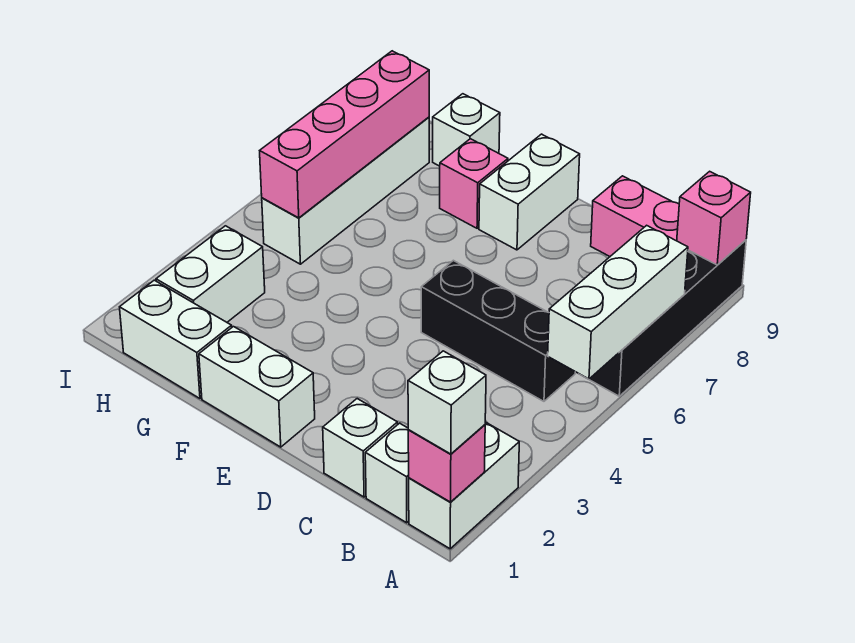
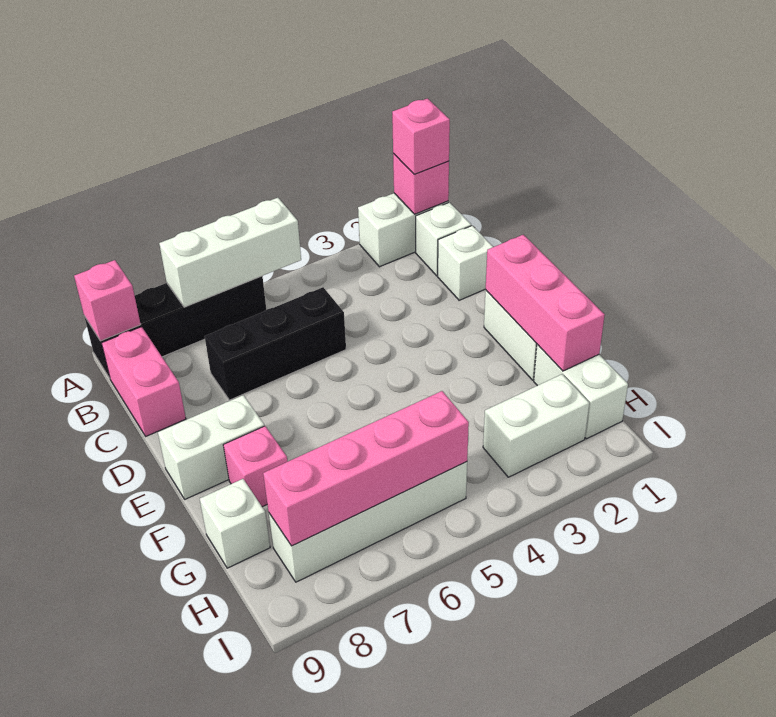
white 1x1 brick [408,351,486,454] -> pink 1x1 brick [392,99,450,174]
black 1x3 brick [421,260,575,401] -> black 1x3 brick turned to [205,287,346,400]
none -> pink 1x3 brick [486,235,605,371]

